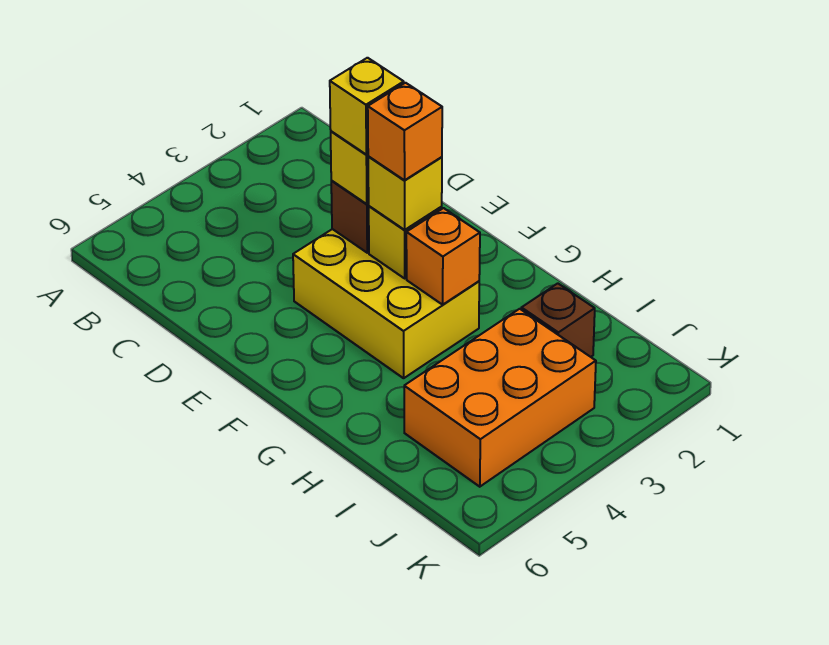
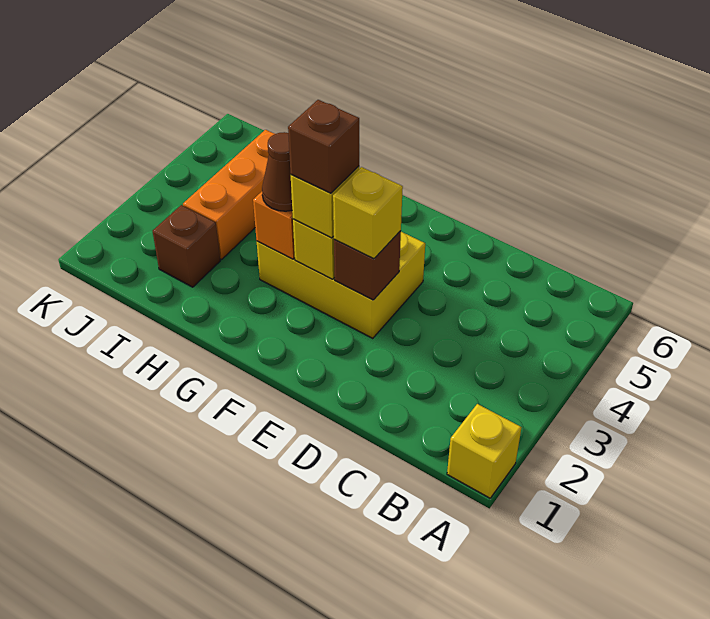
yellow 1x1 brick [330,58,404,155] -> yellow 1x1 brick moved to [447,404,522,498]
orange 1x1 brick [368,83,442,180] -> brown 1x1 brick [288,100,359,193]
none -> brown 1x1 cone [262,132,292,211]
orange 2x3 brick [404,309,596,487] -> orange 1x3 brick [183,130,275,259]

